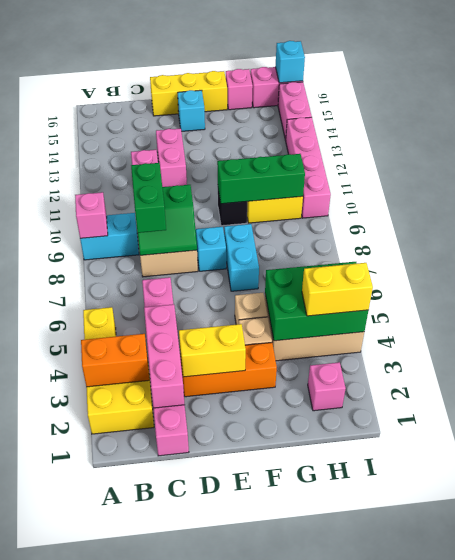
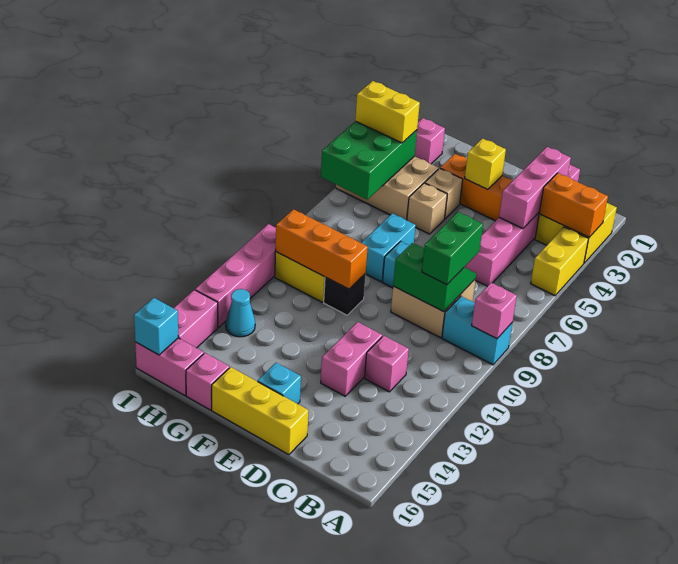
yellow 1x2 brick [179,324,246,377] -> yellow 1x1 brick [465,139,506,190]
green 1x3 brick [217,154,305,204] -> orange 1x3 brick [276,209,368,289]
green 2x3 brick [265,262,369,341] -> green 2x3 brick turned to [321,121,417,199]
none -> cyan 1x1 cone [226,289,255,337]

